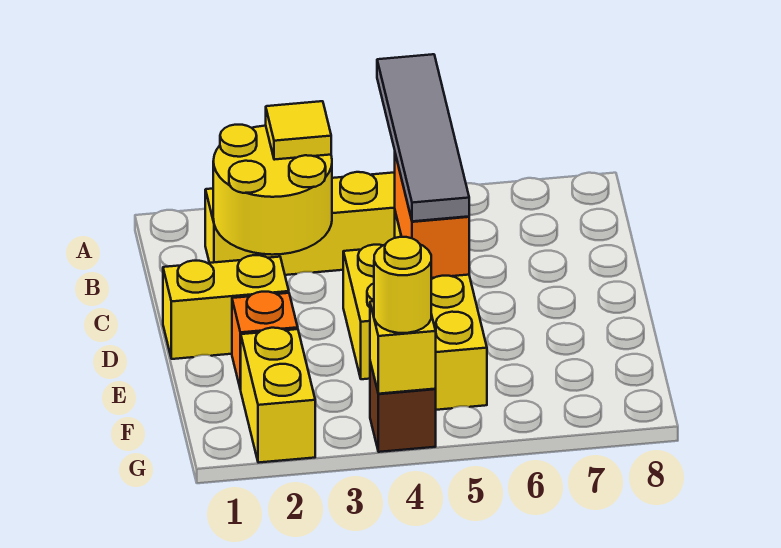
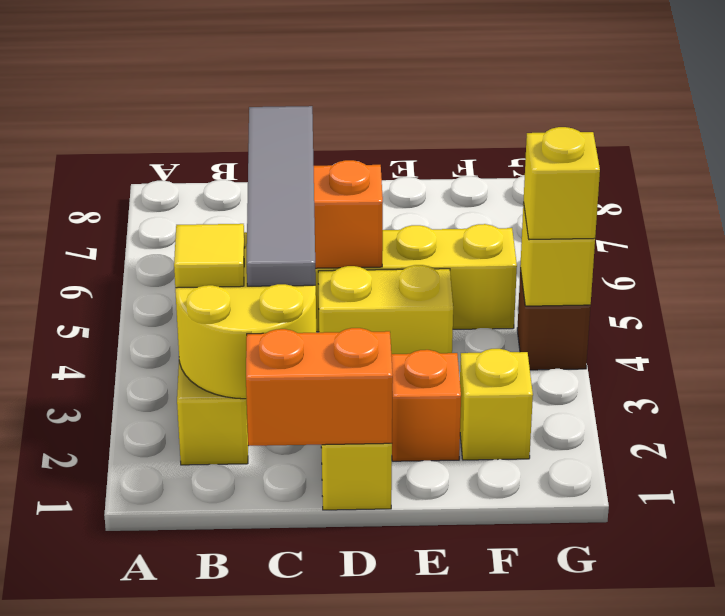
grey 1x4 tile [377,54,469,221] -> grey 1x4 tile turned to [247,106,316,286]
none -> orange 1x2 brick [246,328,393,446]
yellow 1x2 brick [241,328,315,463] -> yellow 1x1 brick [460,349,533,460]
yellow 1x1 round brick [374,237,431,333] -> yellow 1x1 brick [524,127,600,240]

